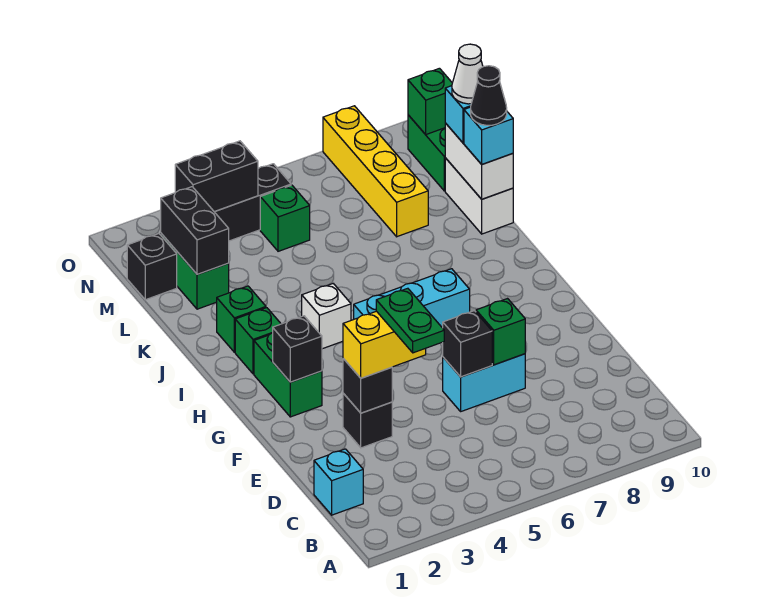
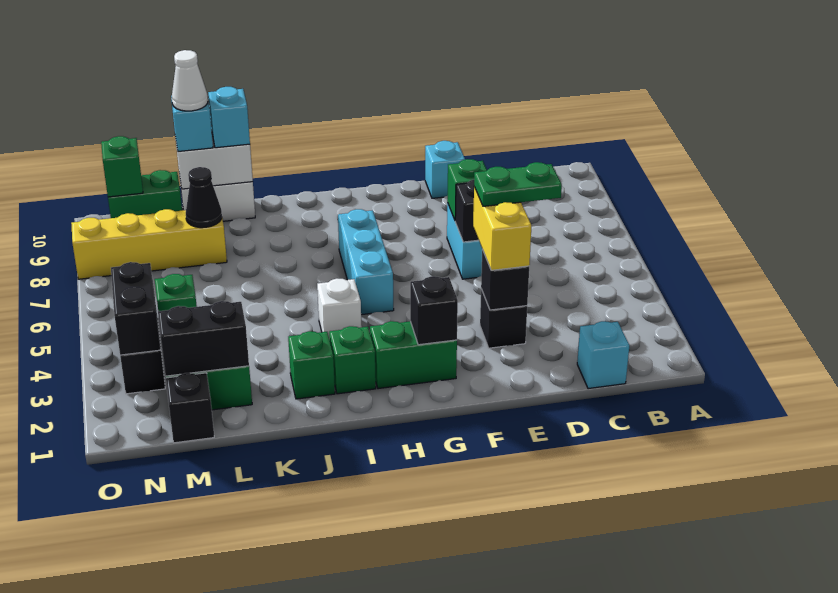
none -> cyan 1x1 brick [425,141,465,198]
black 1x1 cone [471,66,507,125] -> black 1x1 cone moved to [186,167,222,228]

